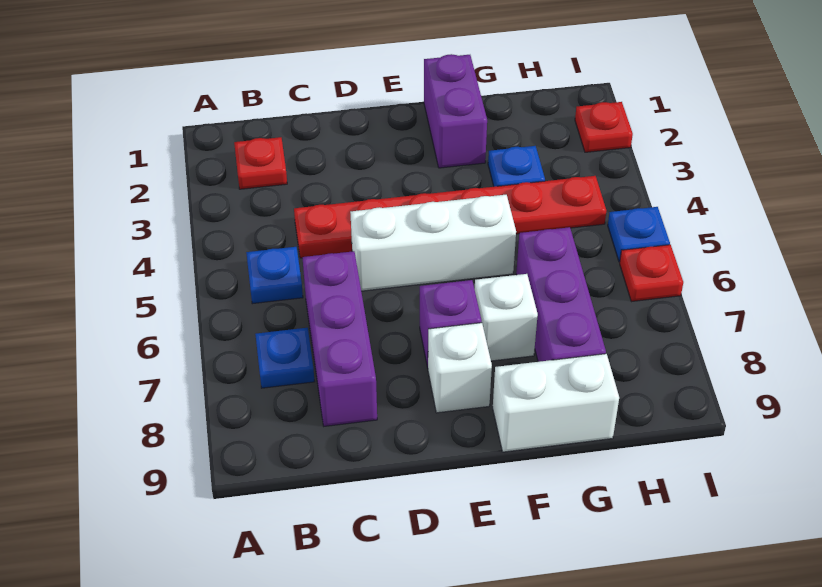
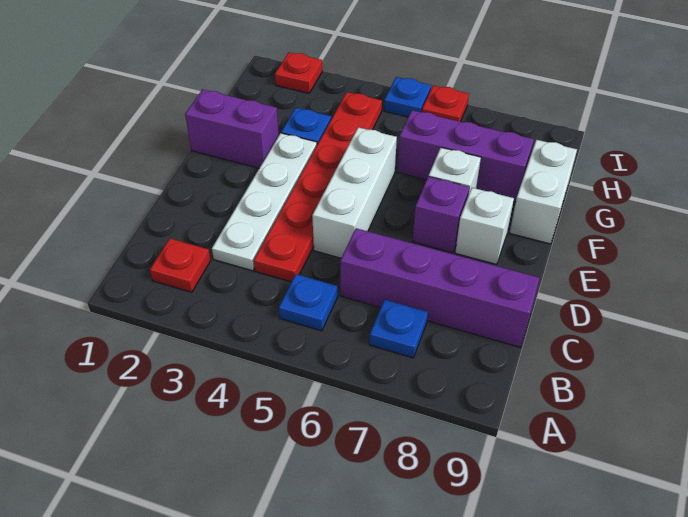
none -> white 1x4 plate [212,133,317,271]
purple 1x3 brick [302,251,377,426] -> purple 1x4 brick [340,228,539,347]

